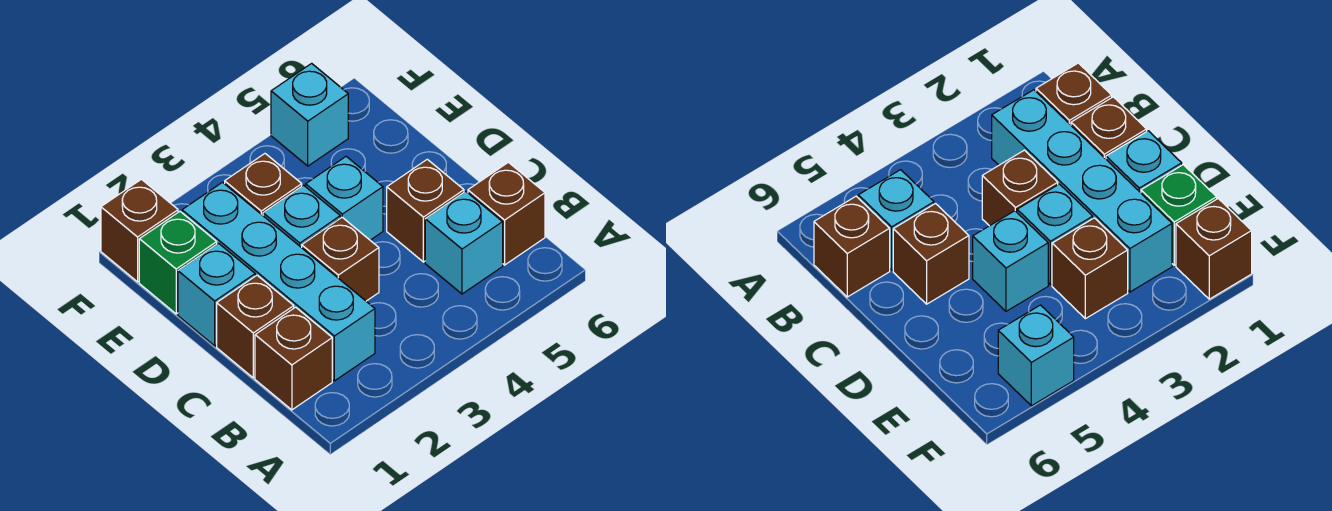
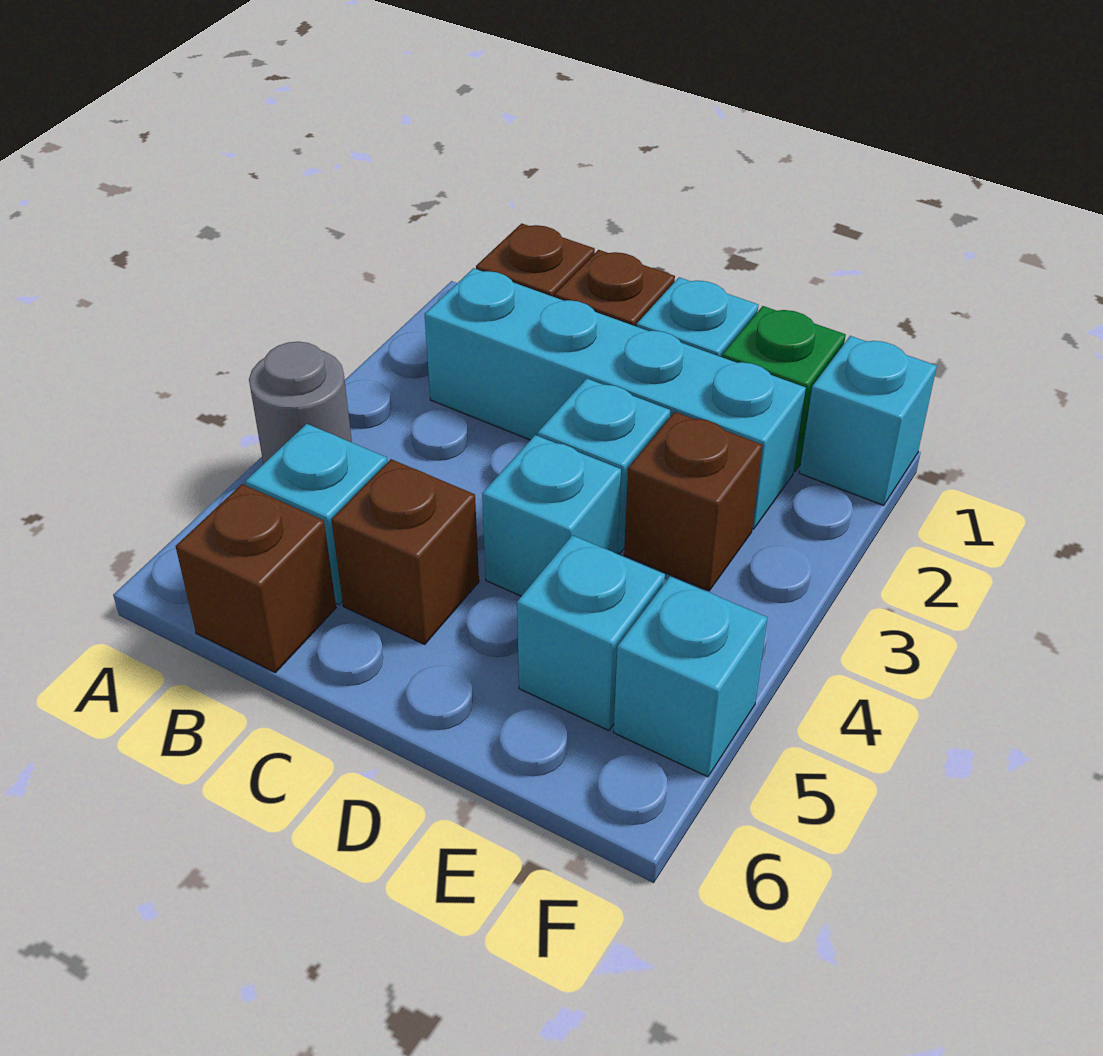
none -> grey 1x1 round brick [249,342,352,464]
brown 1x1 brick [302,217,379,301] -> none
none -> cyan 1x1 brick [517,535,665,731]
brown 1x1 brick [101,179,178,282] -> cyan 1x1 brick [799,336,937,505]

